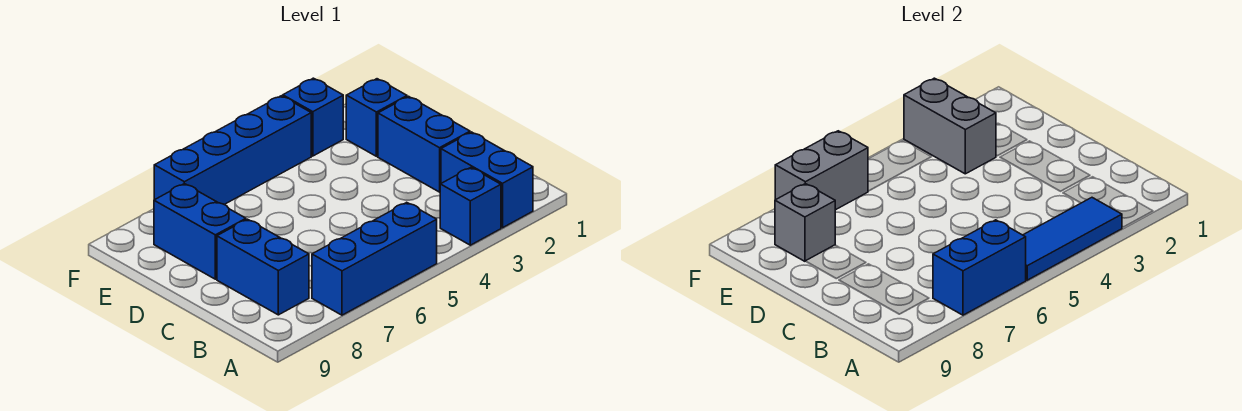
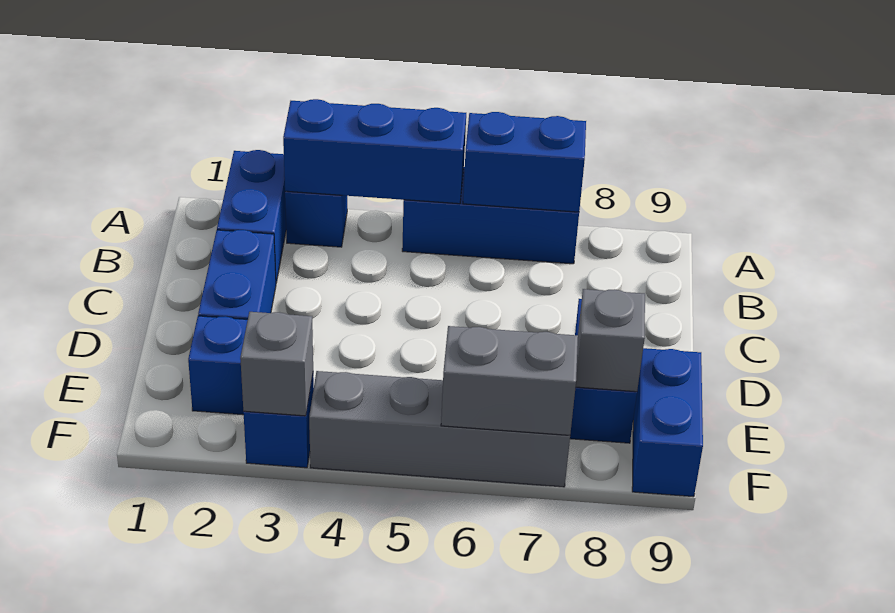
blue 1x3 tile [1023,198,1122,280] -> blue 1x3 brick [283,99,466,204]
blue 1x2 brick [217,219,309,315] -> blue 1x2 brick moved to [632,348,703,497]
grey 1x2 brick [904,78,996,174] -> grey 1x1 brick [240,312,313,416]
blue 1x4 brick [154,96,311,205] -> grey 1x4 brick [309,371,570,487]

